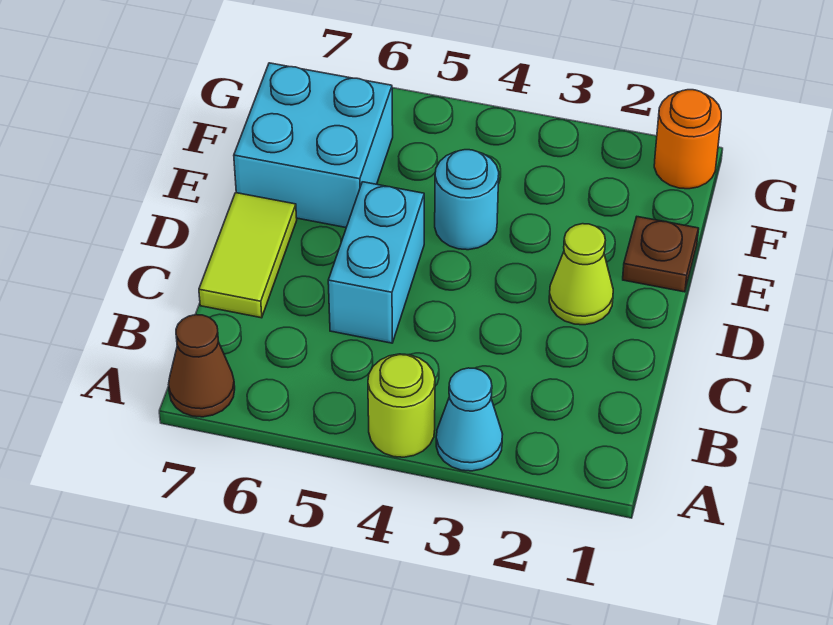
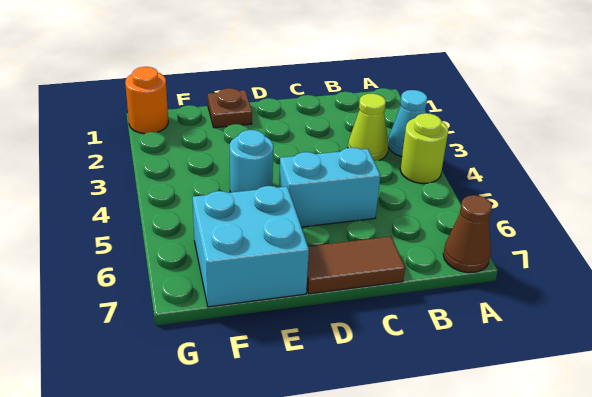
lime 1x2 tile [199,193,297,318] -> brown 1x2 tile [307,236,405,294]
lime 1x1 cone [549,224,613,325] -> lime 1x1 cone moved to [348,94,388,161]

